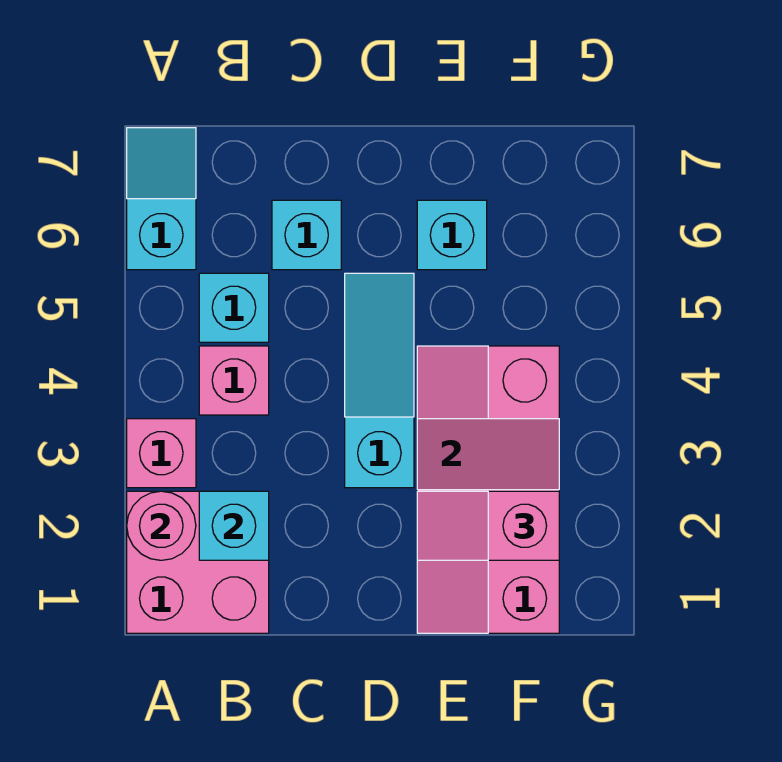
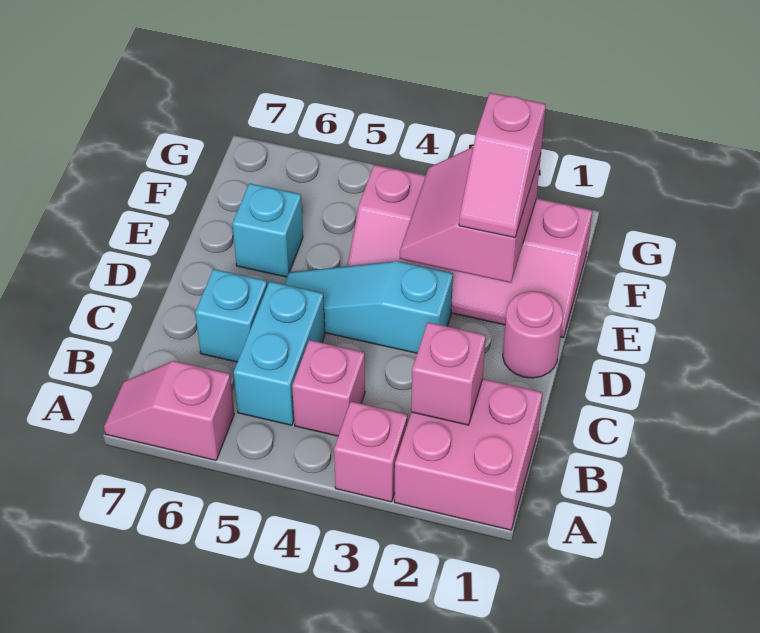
pink 1x1 round brick [127,491,196,560] -> pink 1x1 round brick moved to [503,291,563,378]
cyan 1x2 slope [127,128,196,270] -> pink 1x2 slope [104,361,234,460]
cyan 1x1 brick [199,491,269,560] -> pink 1x1 brick [411,322,486,425]
cyan 1x1 brick [199,273,269,342] -> cyan 1x2 brick [234,282,325,425]

